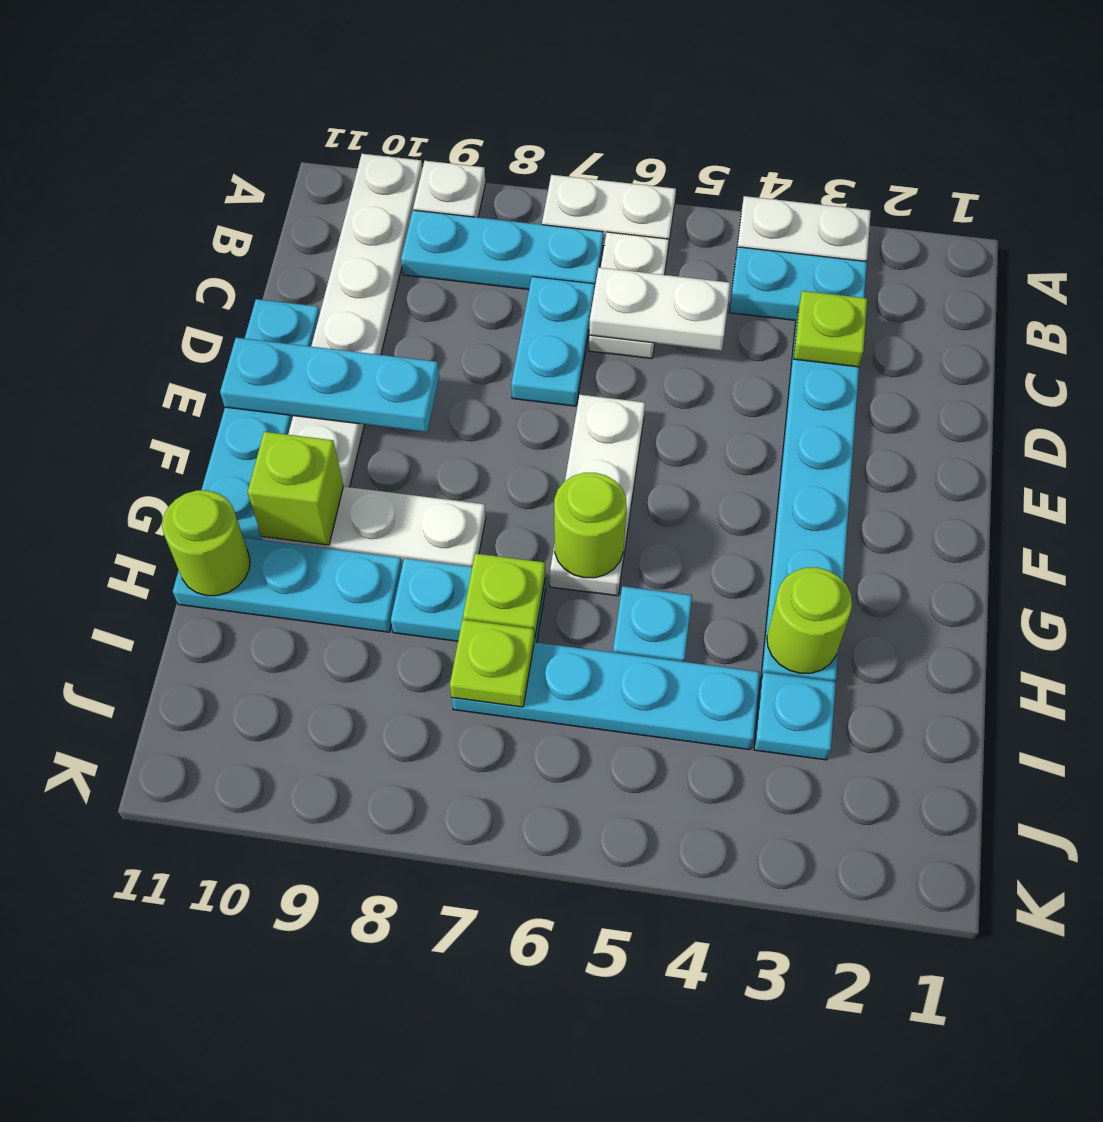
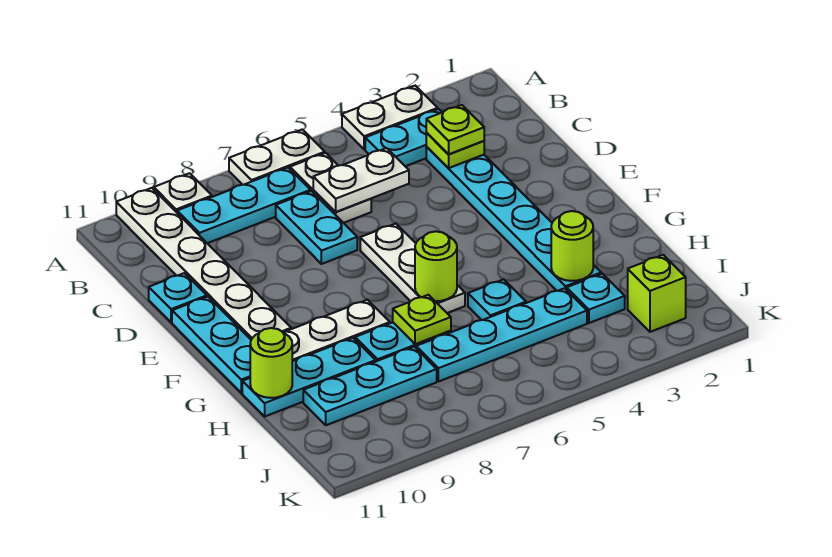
cyan 1x3 plate [220,338,439,432] -> cyan 1x3 plate moved to [303,347,437,425]
lime 1x1 brick [248,432,343,545] -> lime 1x1 brick moved to [628,255,686,332]
lime 1x1 plate [450,620,534,707] -> lime 1x1 plate moved to [426,105,484,154]

